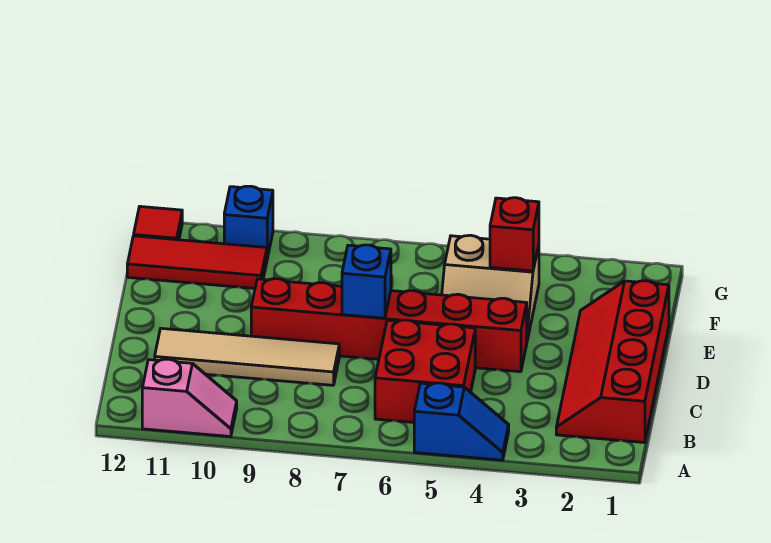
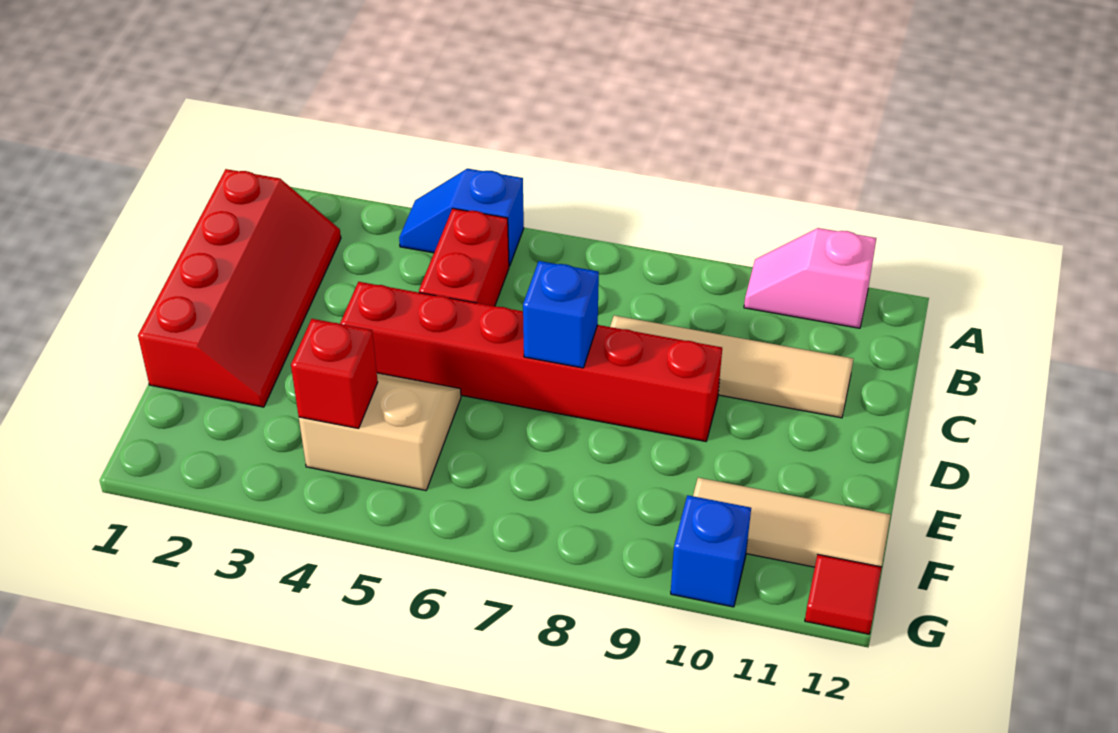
red 2x2 brick [375,320,475,422] -> red 1x2 brick [419,208,509,306]
red 1x3 tile [127,236,267,288] -> tan 1x3 tile [693,478,891,567]

